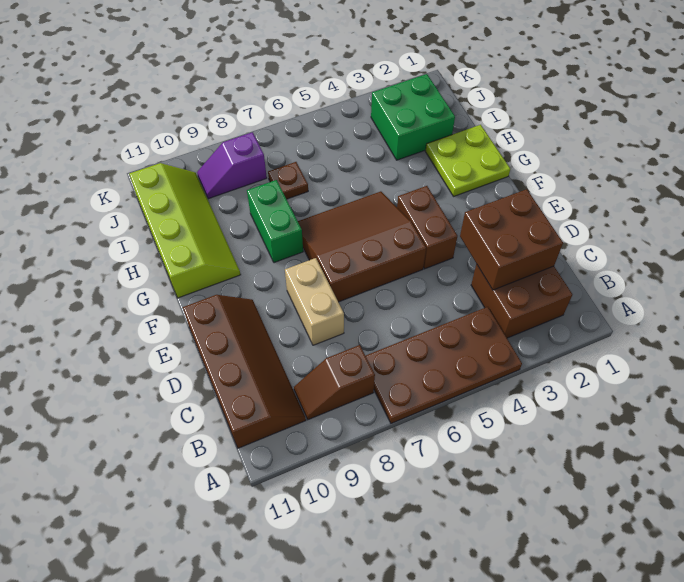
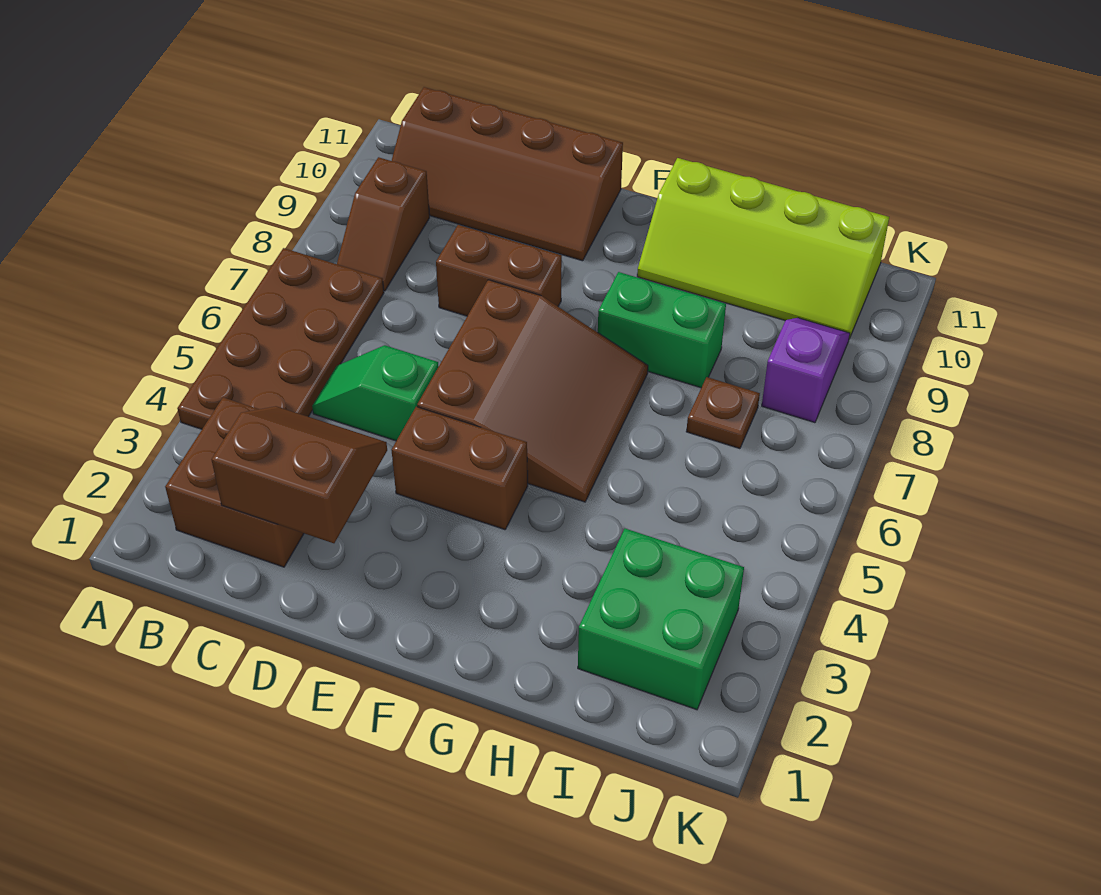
brown 1x2 slope [294,345,375,420] -> brown 1x2 slope turned to [337,157,430,291]
brown 2x2 brick [460,189,563,290] -> brown 2x2 slope [211,406,387,543]
none -> green 1x2 slope [312,345,439,441]
tan 1x2 brick [285,258,344,345] -> brown 1x2 brick [436,225,562,316]
lime 2x2 plate [425,125,510,196] -> none

